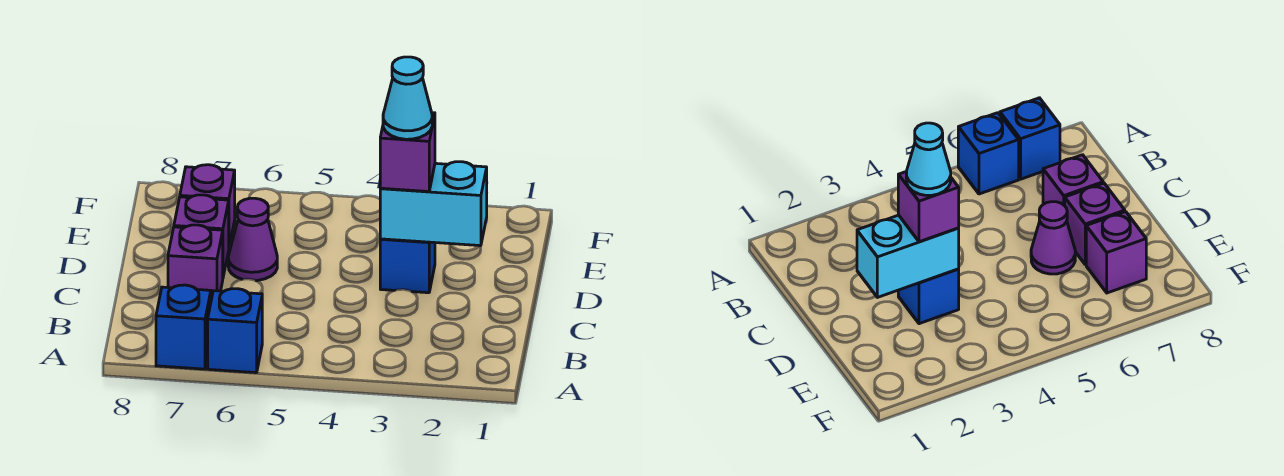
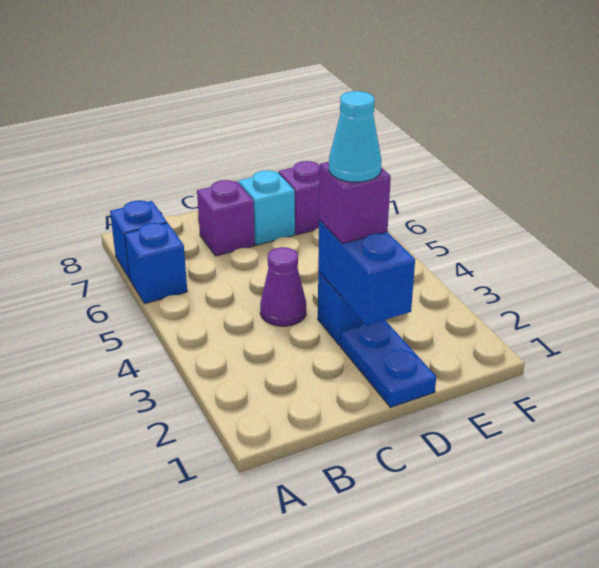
none -> blue 1x2 plate [341,320,436,408]
cyan 1x2 brick [380,162,487,246] -> blue 1x2 brick [318,220,415,325]
purple 1x1 cone [228,198,277,281] -> purple 1x1 cone moved to [260,247,306,326]
purple 1x1 brick [174,195,229,276] -> cyan 1x1 brick [238,170,295,245]

